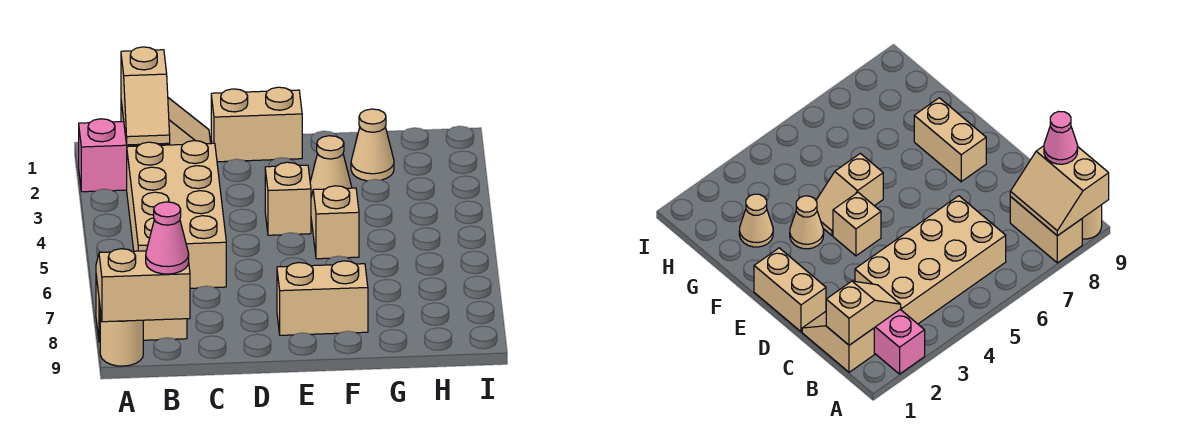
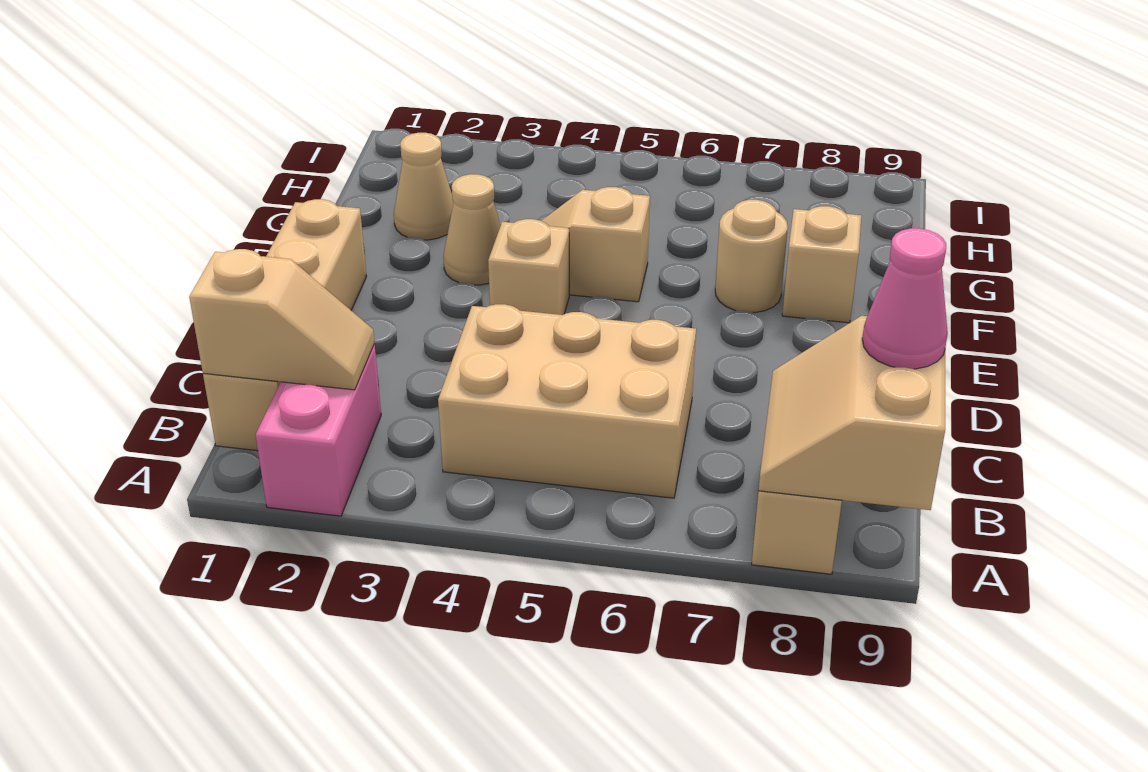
tan 1x1 round brick [100,311,143,366] -> tan 1x1 round brick moved to [715,200,788,312]
tan 2x4 brick [127,141,226,288] -> tan 2x3 brick [438,304,696,498]
tan 1x2 brick [277,261,368,335] -> tan 1x1 brick [782,206,861,323]

